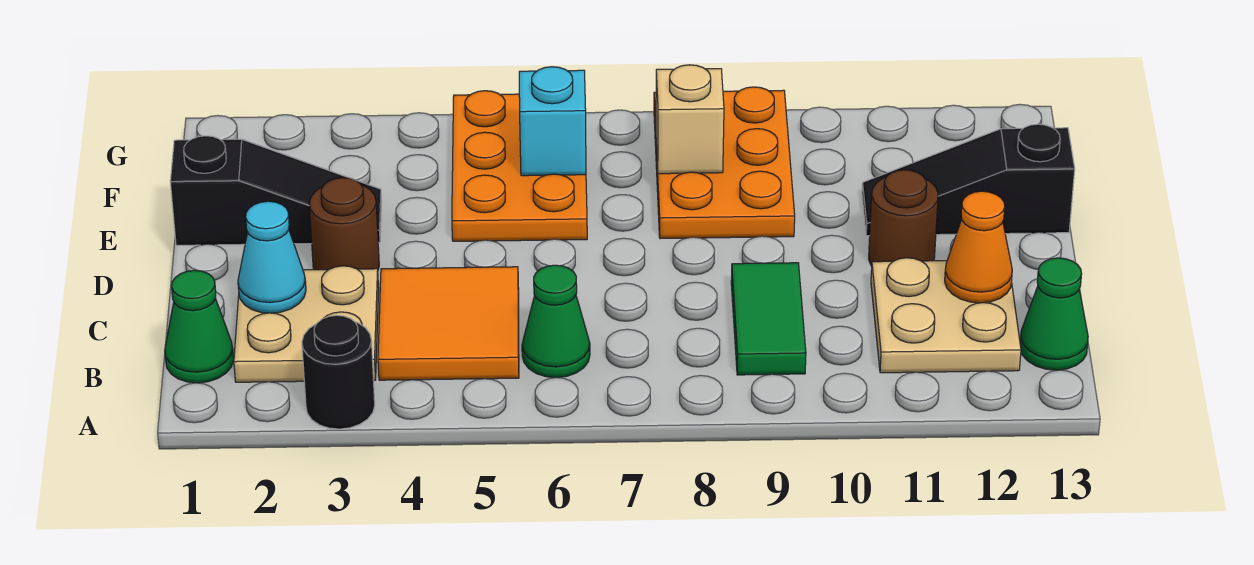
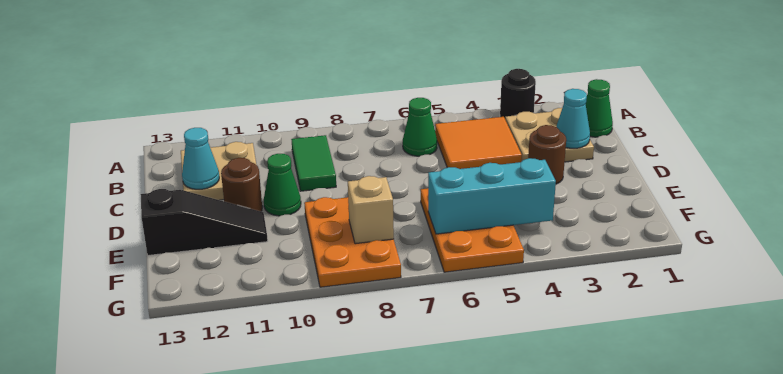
green 1x1 cone [1020,258,1088,370] -> green 1x1 cone moved to [264,154,301,216]
orange 1x1 cone [945,191,1012,303] -> cyan 1x1 cone [182,128,219,189]
black 1x3 slope [170,136,382,245] -> none
cyan 1x1 brick [519,67,586,176] -> cyan 1x3 brick [428,158,556,234]

